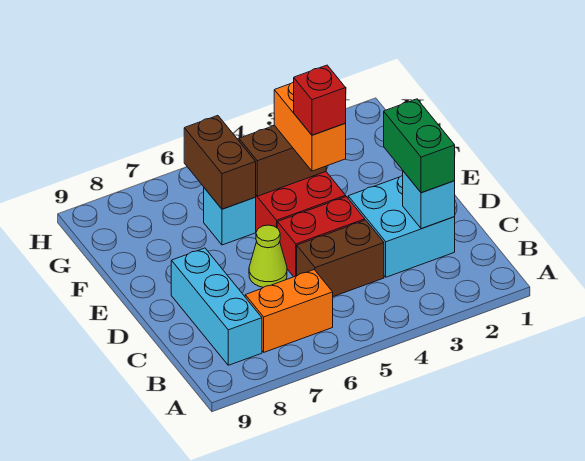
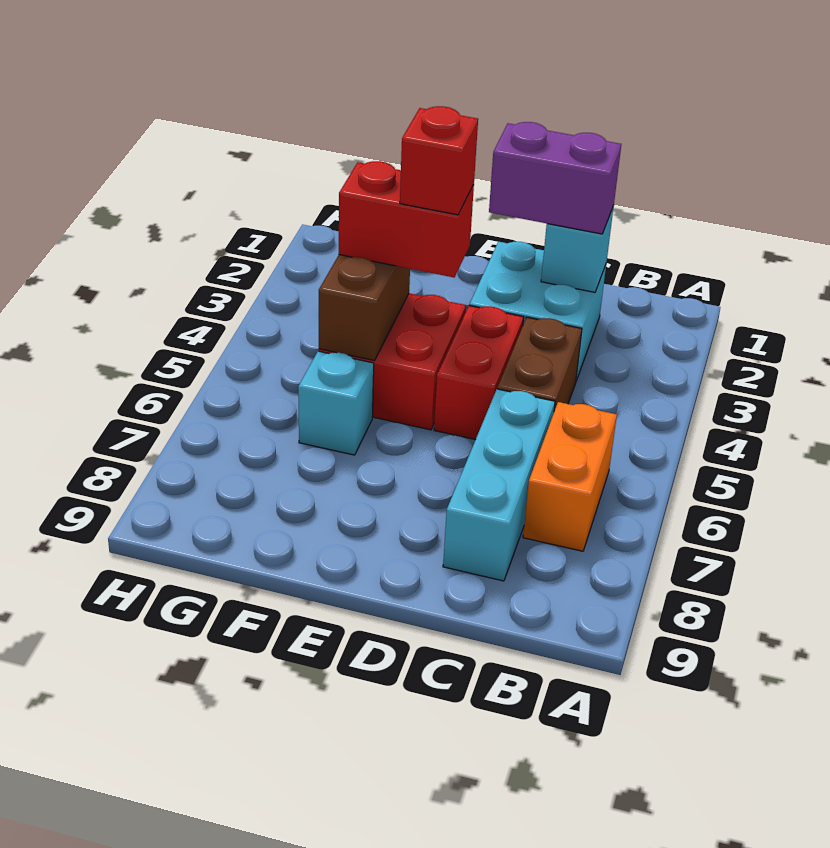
cyan 1x3 brick [171,248,262,365] -> cyan 1x3 brick turned to [443,389,555,581]
green 1x2 brick [384,99,455,193] -> purple 1x2 brick [489,122,621,234]
lime 1x1 cone [249,225,287,287] -> none
orange 1x2 brick [274,82,346,171] -> red 1x2 brick [339,161,474,277]
brown 1x2 brick [184,116,256,209] -> none

